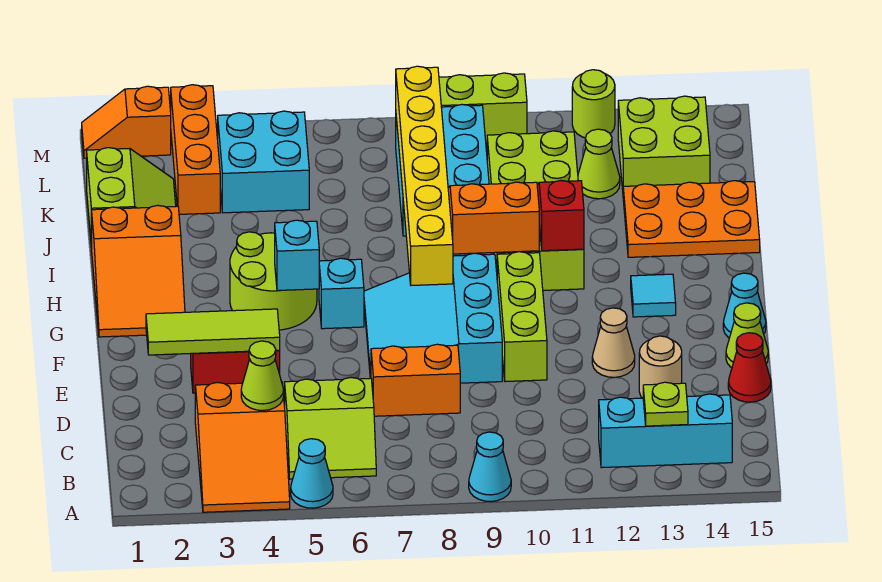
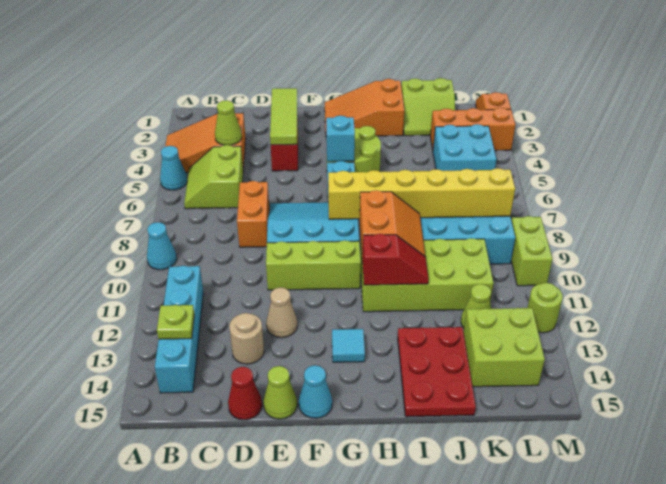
cyan 1x3 brick [599,394,732,468] -> cyan 1x4 brick [155,266,203,393]
orange 2x3 plate [623,181,760,257] -> red 2x3 plate [398,327,476,417]

